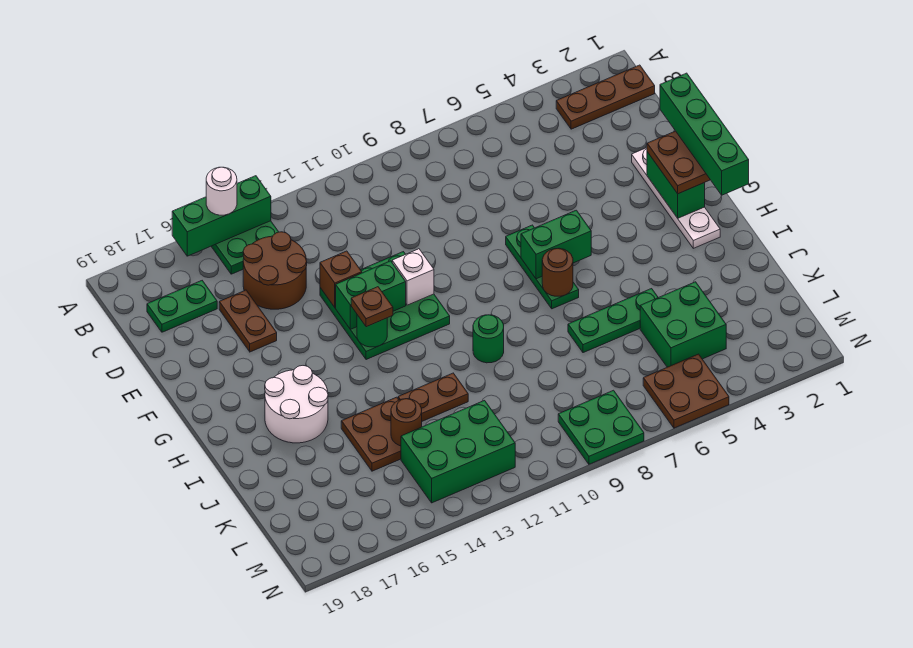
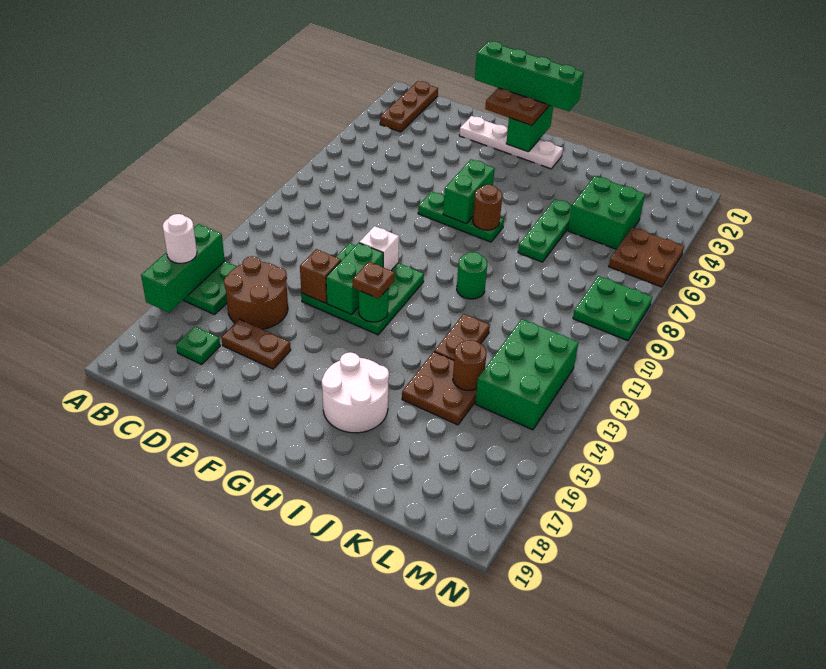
green 1x2 plate [147,281,217,332] -> green 1x1 plate [176,326,220,365]
green 1x2 brick [647,152,705,218] -> green 1x2 brick turned to [506,105,553,152]

